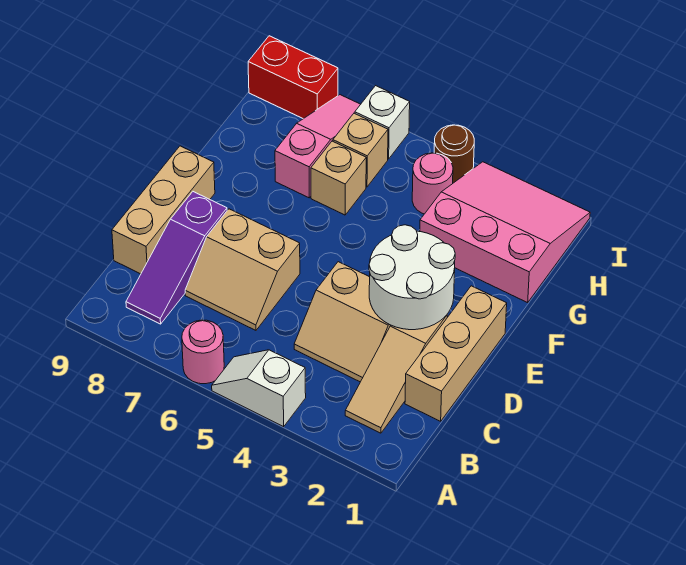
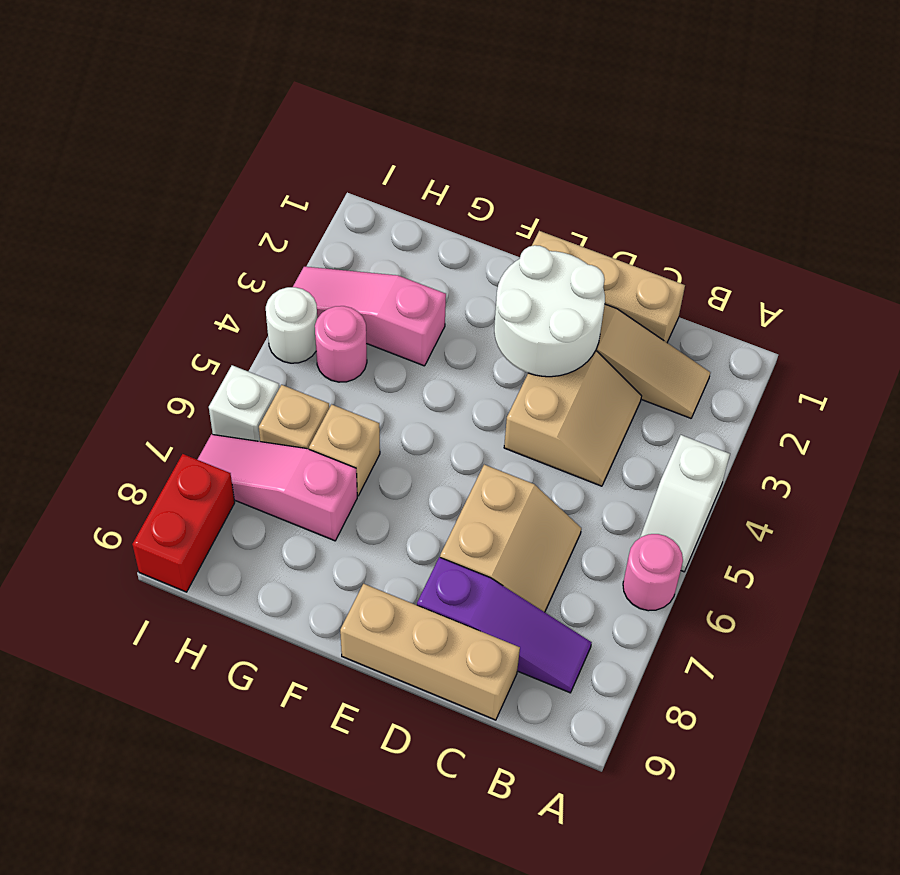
pink 3x3 slope [420,162,590,303] -> pink 1x3 slope [293,267,446,366]
brown 1x1 round brick [434,125,474,183] -> white 1x1 round brick [266,287,317,363]

